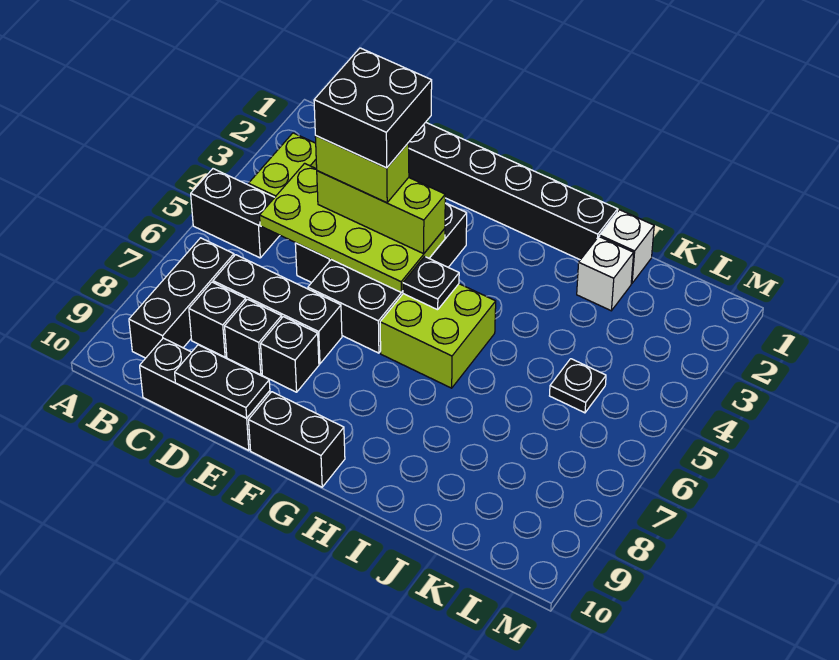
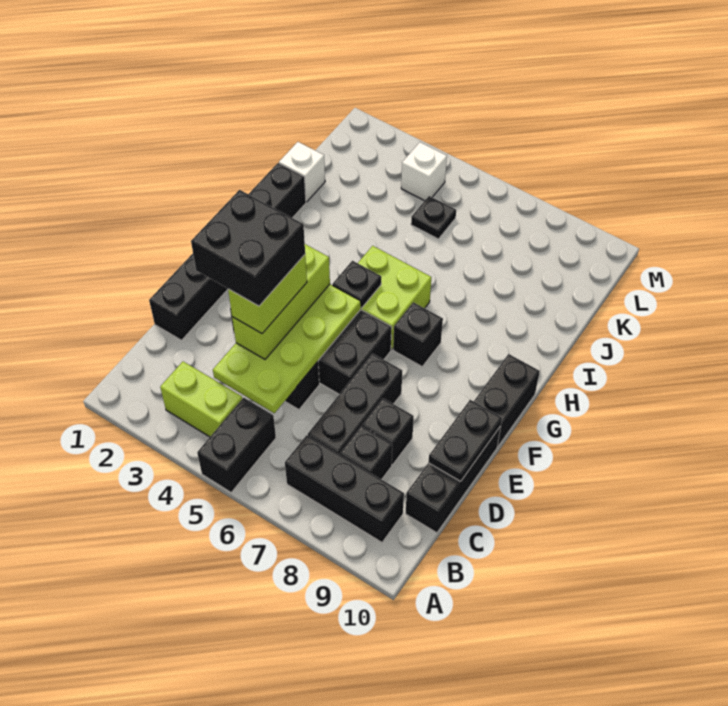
black 1x1 brick [261,317,319,392] -> black 1x1 brick moved to [393,302,443,366]
white 1x1 brick [577,237,634,311] -> white 1x1 brick moved to [401,142,447,201]

